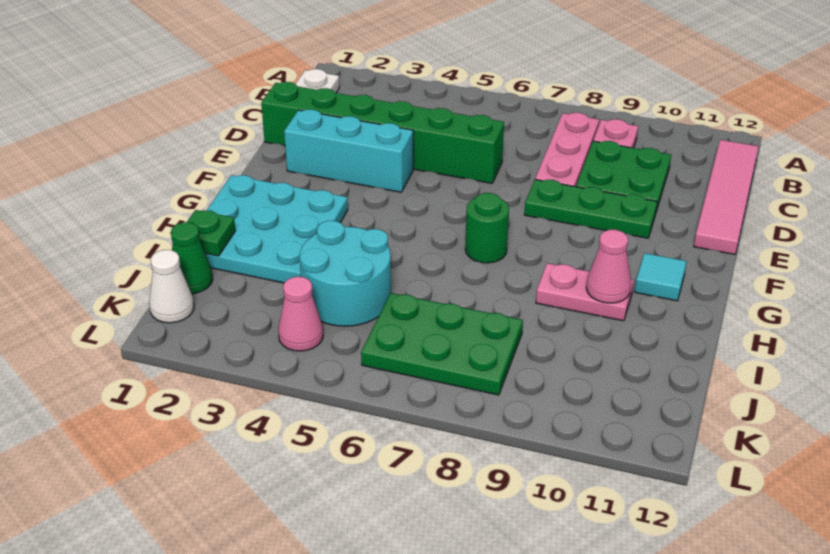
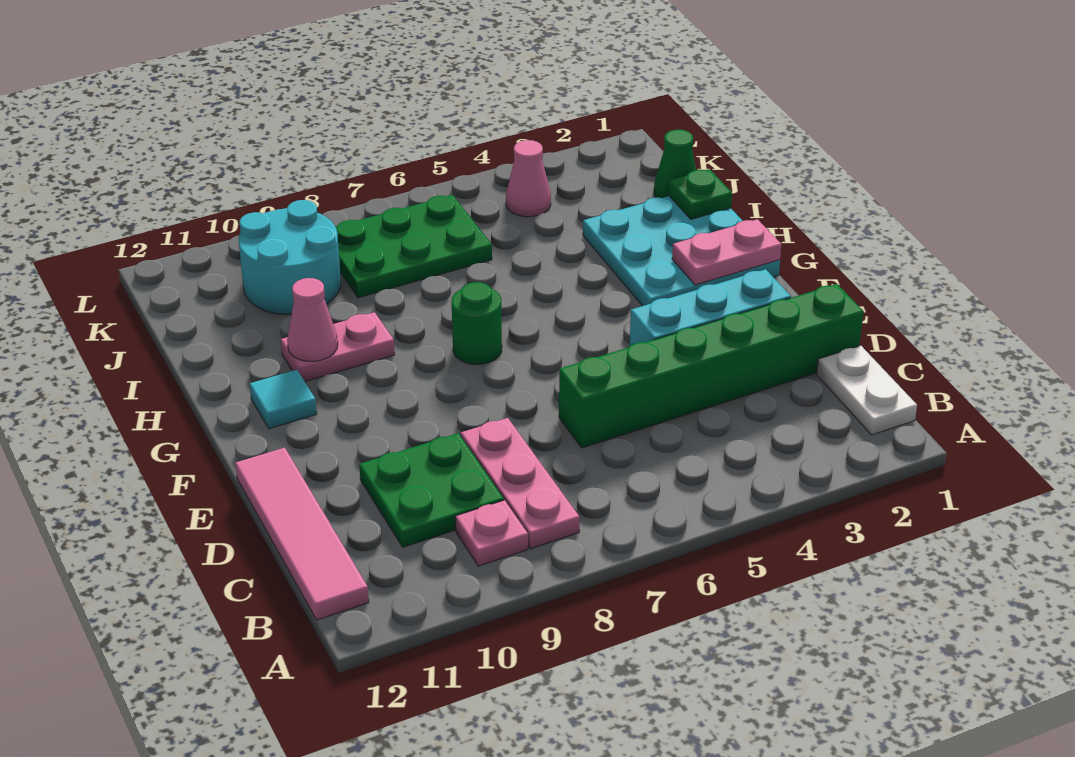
green 1x3 plate [524,179,657,238] -> none
none -> pink 1x2 plate [672,219,781,285]
cyan 2x2 round brick [300,221,391,326] -> cyan 2x2 round brick moved to [239,200,341,314]
white 1x1 cone [149,250,194,323] -> none

